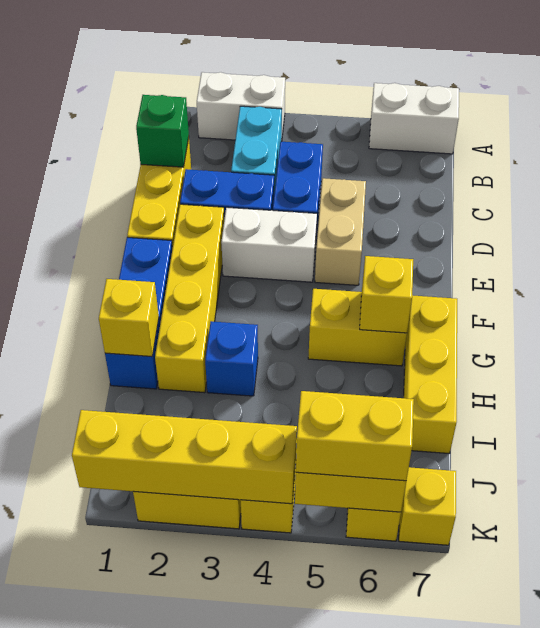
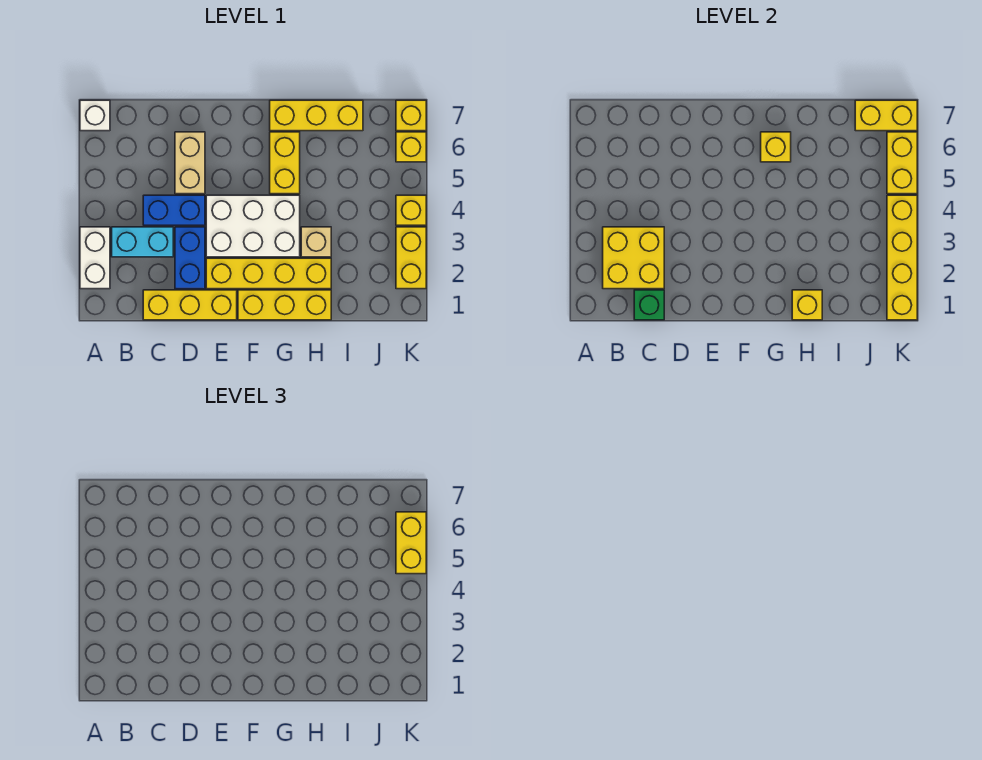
white 1x2 brick [369,83,459,154] -> white 1x1 brick [80,100,110,131]
none -> yellow 2x2 brick [603,227,664,289]
tan 1x2 brick [315,178,366,285] -> tan 1x2 brick turned to [175,132,205,194]
white 1x2 brick [221,207,317,282] -> white 2x3 brick [206,195,300,257]
blue 1x3 brick [105,237,172,389] -> yellow 1x3 brick [238,290,331,320]
blue 1x1 brick [205,321,258,396] -> tan 1x1 brick [301,227,331,257]
none -> yellow 1x2 brick [855,100,917,131]

